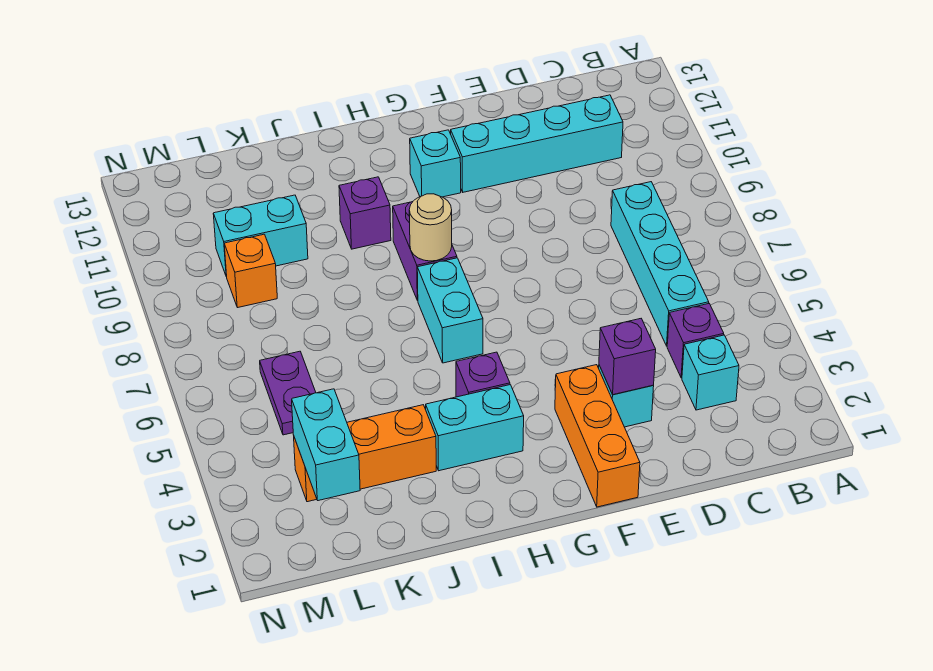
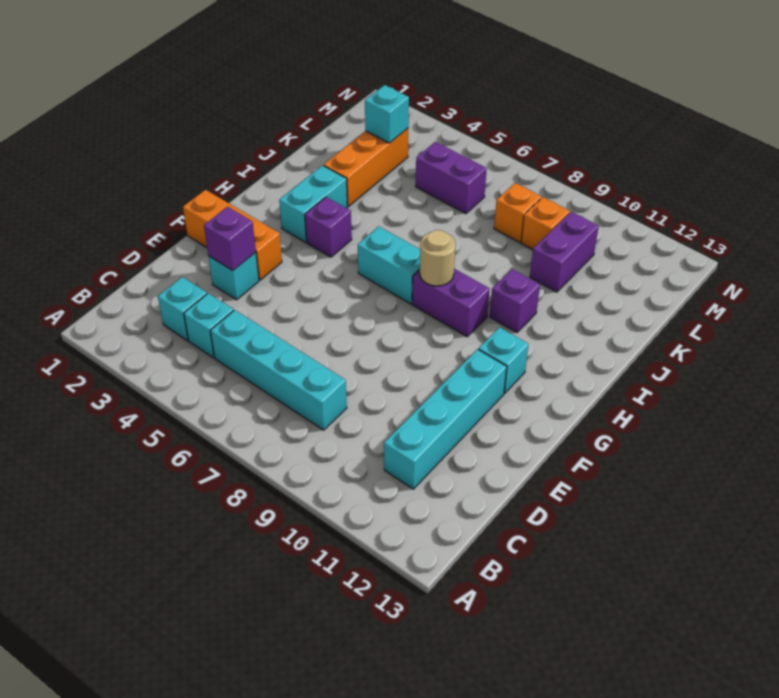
purple 1x1 brick [667,304,724,378] -> cyan 1x1 brick [184,293,234,358]
cyan 1x2 brick [213,195,308,277] -> purple 1x2 brick [530,212,599,292]
cyan 1x2 brick [292,389,360,501] -> cyan 1x1 brick [365,85,409,143]
purple 1x2 plate [260,351,316,435] -> purple 1x2 brick [416,142,487,214]
none -> orange 1x1 brick [494,183,541,242]

